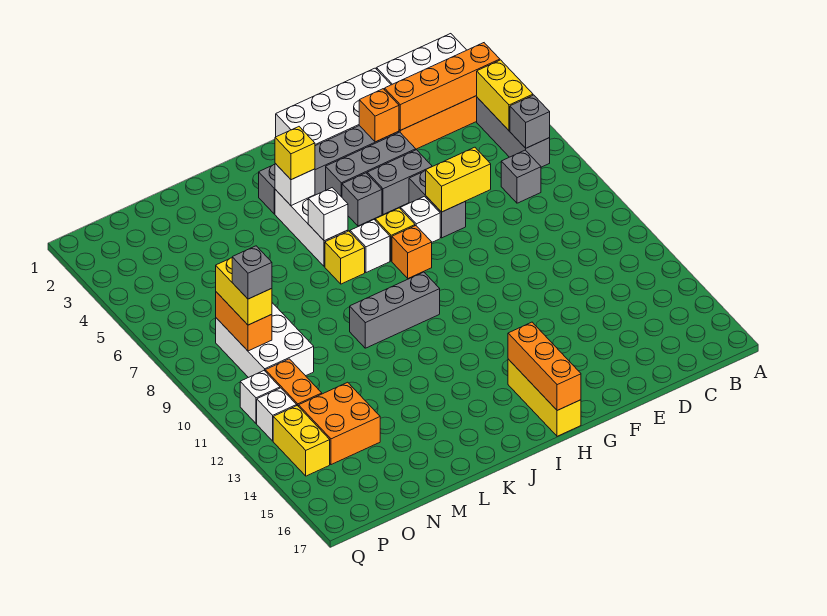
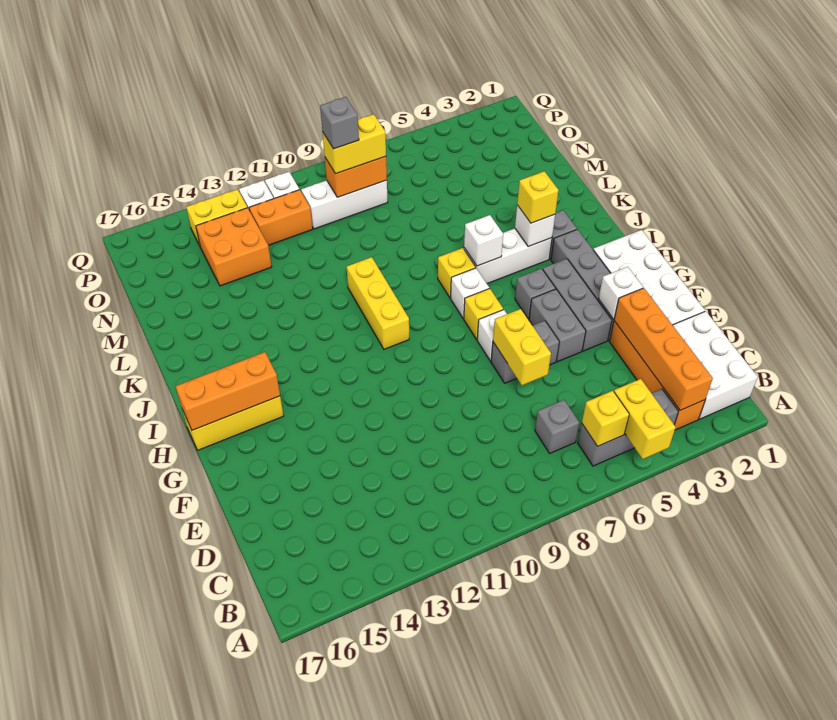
yellow 1x2 brick [477,60,533,131] -> yellow 1x2 brick turned to [614,379,676,459]
grey 1x1 brick [510,95,550,148] -> yellow 1x1 brick [582,391,629,446]
orange 1x1 brick [359,89,399,142] -> white 1x1 brick [599,267,643,319]
orange 1x1 brick [392,226,432,278] -> none
grey 1x3 brick [350,272,440,348] -> yellow 1x3 brick [347,257,409,349]
white 2x3 brick [216,303,314,378] -> white 1x3 brick [301,180,388,229]

